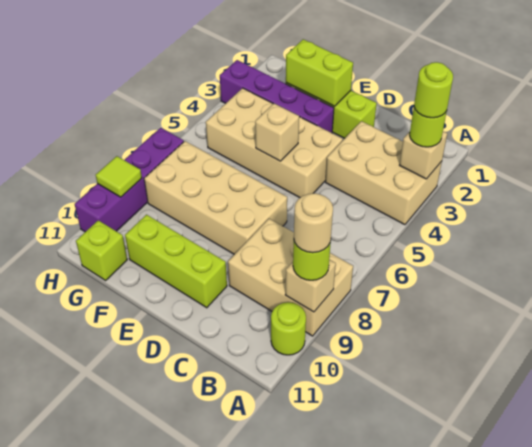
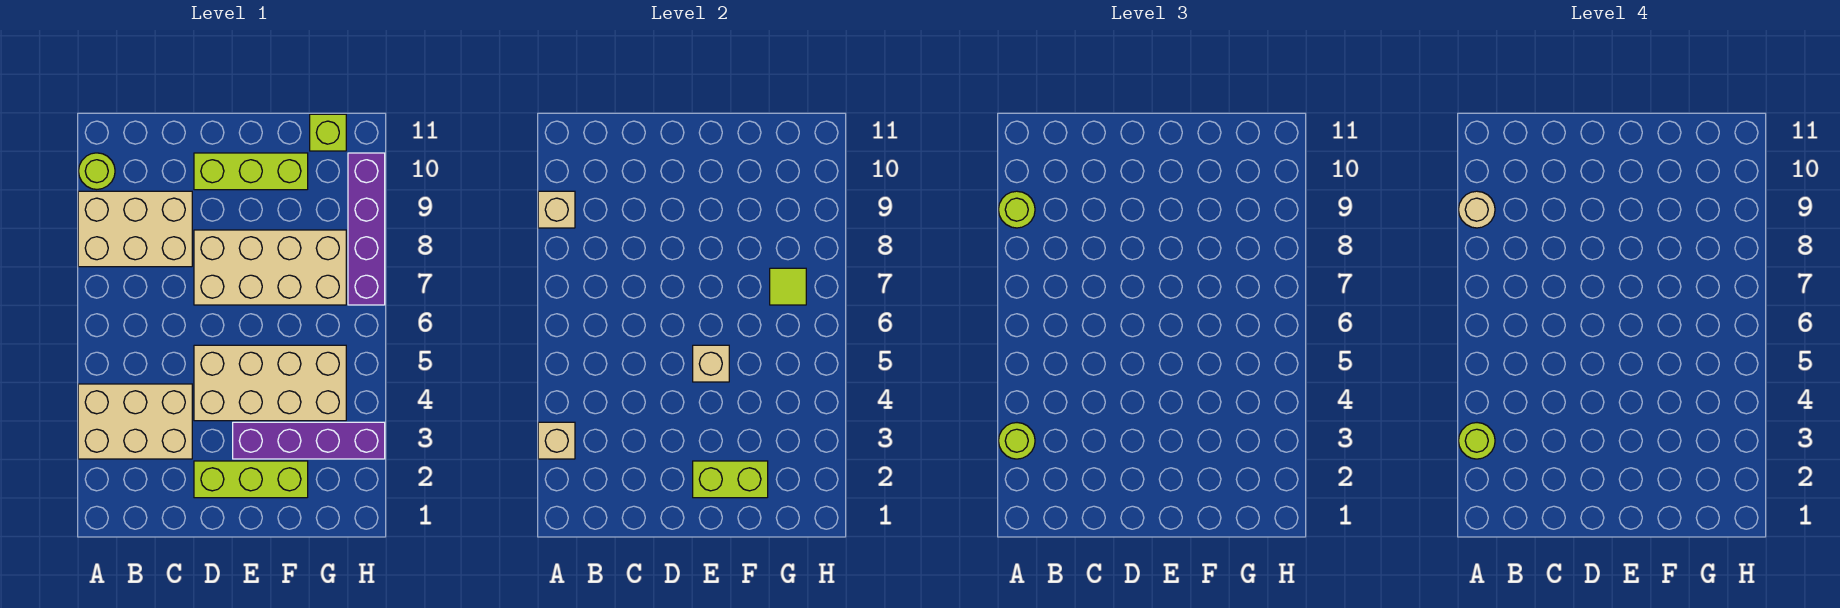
lime 1x1 tile [96,156,142,197] -> lime 1x1 tile moved to [770,268,806,305]

